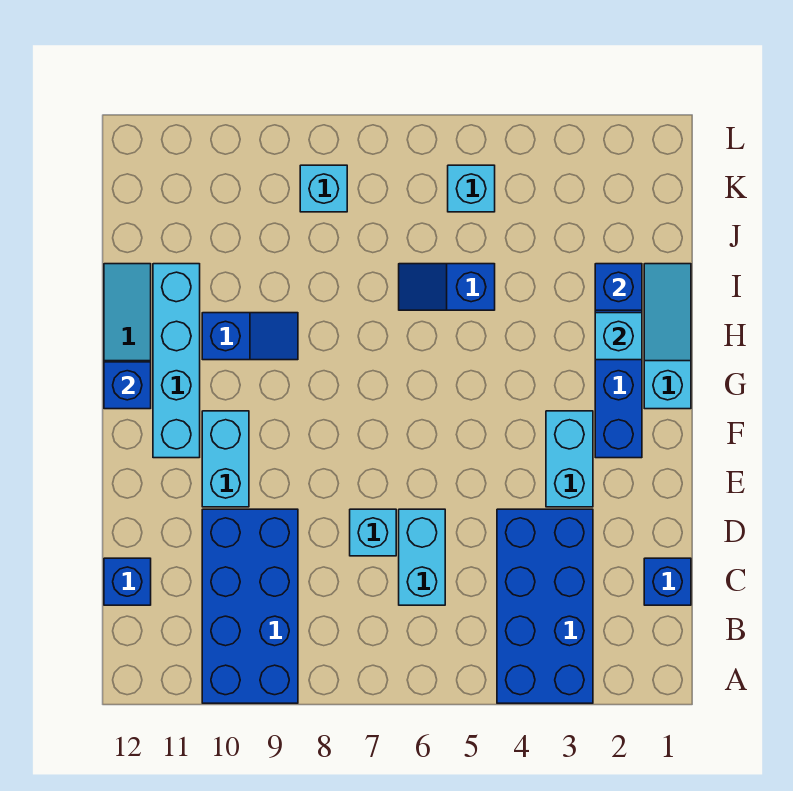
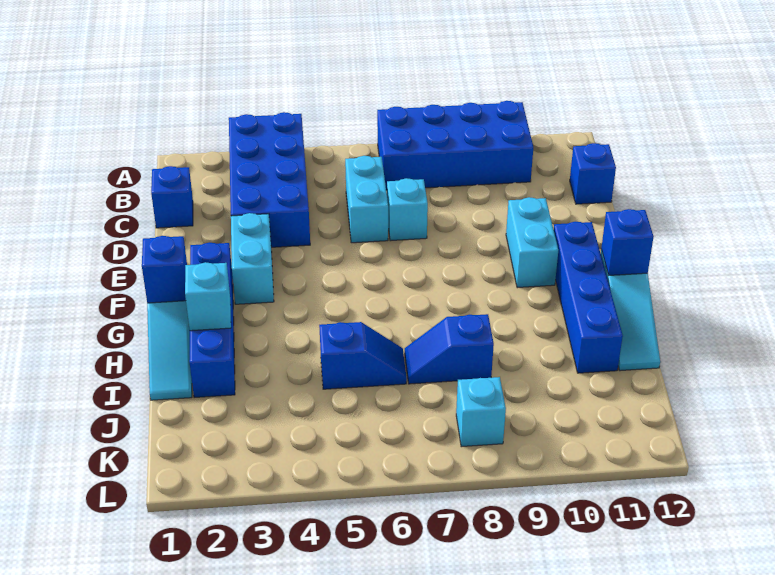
blue 2x4 brick [202,509,298,703] -> blue 2x4 brick turned to [377,101,533,190]
cyan 1x4 brick [153,264,200,458] -> blue 1x4 brick [554,222,623,373]
blue 1x2 slope [202,313,298,360] -> blue 1x2 slope moved to [405,314,494,384]
blue 1x1 brick [595,264,642,310] -> blue 1x1 brick moved to [142,236,187,303]
cyan 1x1 brick [448,165,495,212] -> none

